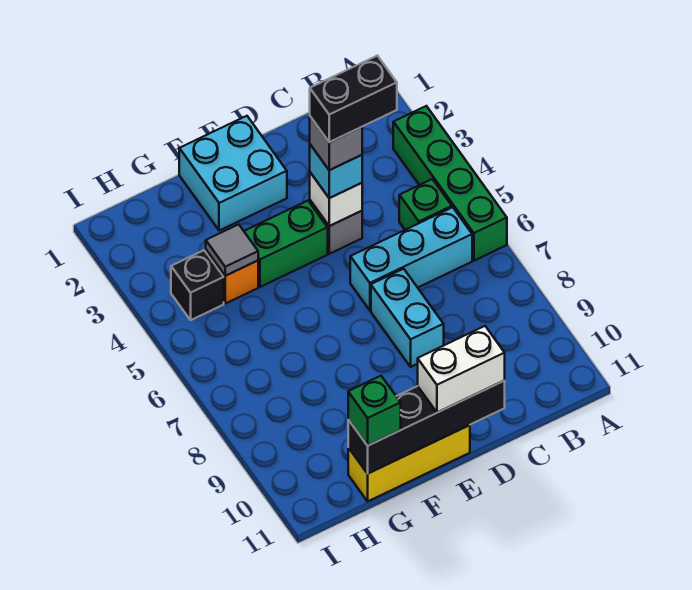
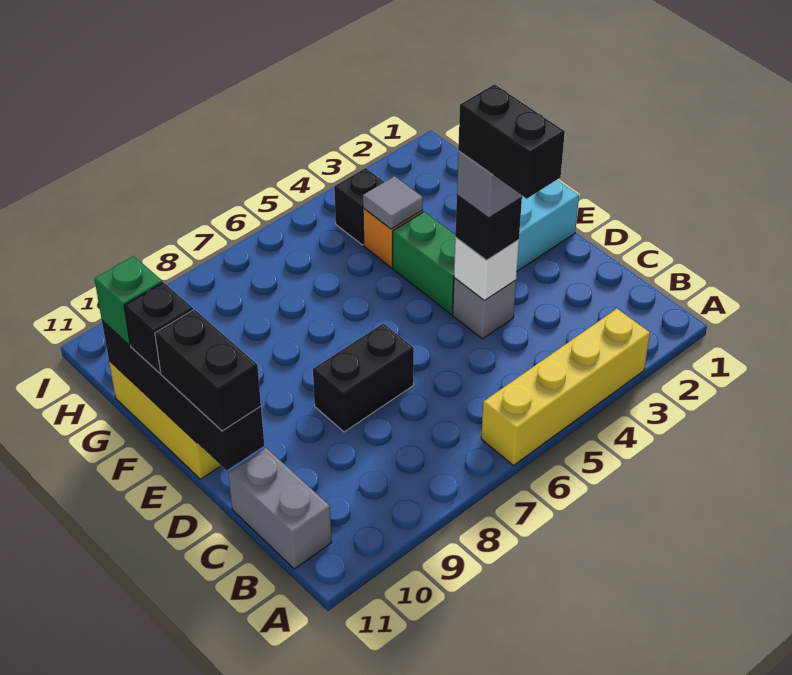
green 1x4 brick [393,106,507,261] -> yellow 1x4 brick [481,309,650,465]
green 1x1 brick [399,179,452,230] -> none
cyan 1x3 brick [350,207,472,310] -> none
none -> grey 1x2 brick [228,448,331,569]
cyan 1x1 brick [310,145,362,198] -> black 1x1 brick [455,195,522,260]
cyan 1x2 brick [371,269,444,367] -> black 1x2 brick [313,323,414,432]
white 1x2 brick [418,326,505,412] -> black 1x2 brick [155,309,261,431]
none -> black 1x1 brick [124,282,193,373]

